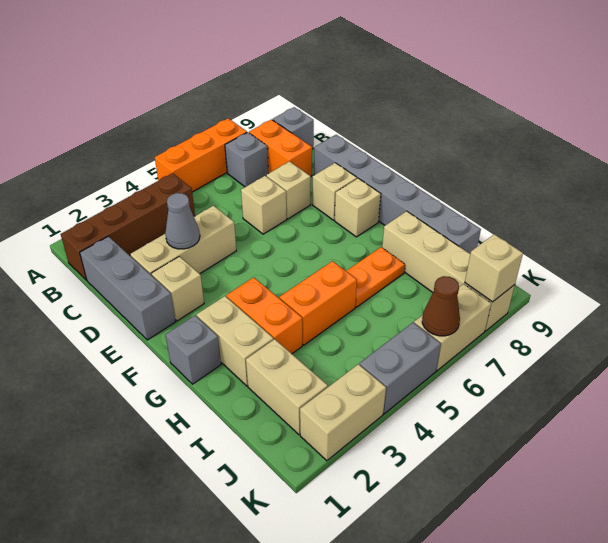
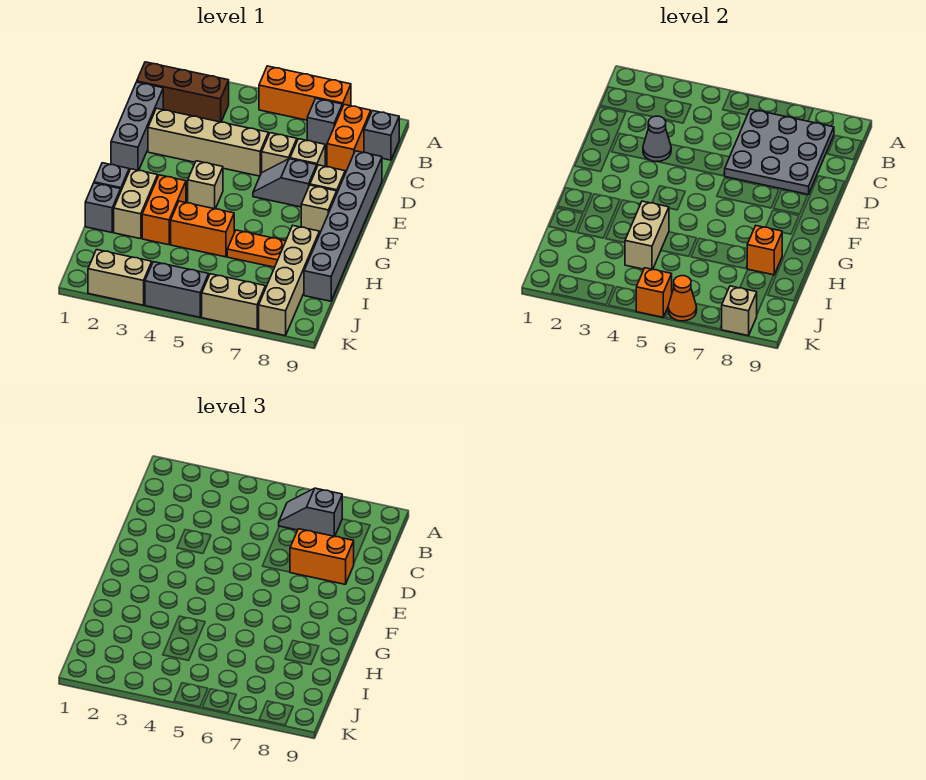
brown 1x4 brick [61,173,195,280] -> brown 1x3 brick [137,62,229,122]
none -> grey 3x3 plate [725,109,834,194]
none -> grey 1x2 slope [279,488,342,536]
tan 1x3 brick [130,206,236,275] -> tan 1x4 brick [148,108,268,176]
none -> orange 1x2 brick [290,529,354,584]
tan 1x1 brick [151,256,204,321] -> tan 1x1 brick moved to [188,161,223,209]
none -> grey 1x2 slope [253,159,317,207]
none -> grey 1x1 brick [85,183,121,232]
none -> orange 1x1 brick [747,226,783,275]
tan 1x2 brick [246,339,328,434] -> tan 1x2 brick moved to [625,201,669,269]
none -> orange 1x1 brick [636,268,672,317]
brown 1x1 cone [422,276,460,336] -> orange 1x1 cone [668,276,697,321]

